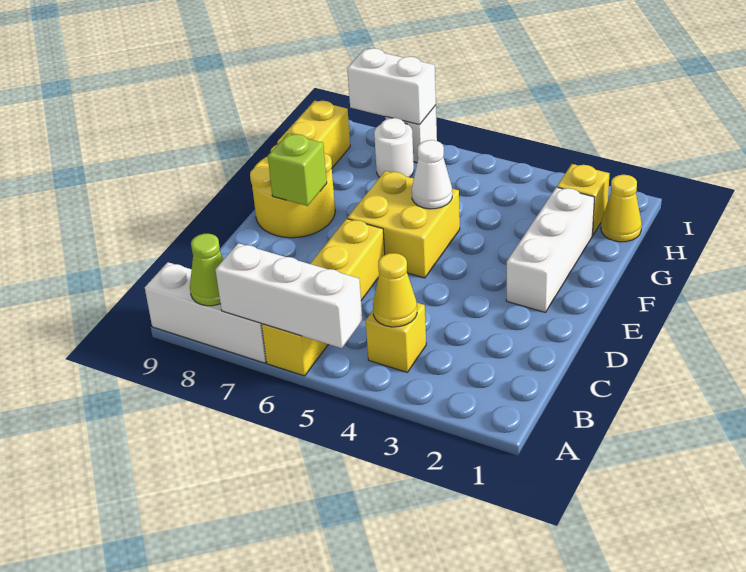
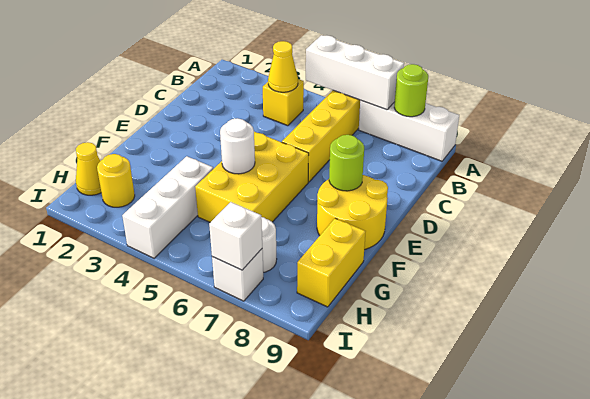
lime 1x1 cone [190,234,224,306] -> lime 1x1 round brick [394,64,428,117]
white 1x3 brick [506,187,594,312] -> white 1x3 brick moved to [122,156,213,258]
yellow 2x2 brick [347,171,460,278] -> yellow 2x3 brick [195,132,309,222]
lime 1x1 brick [268,134,327,206] -> lime 1x1 round brick [329,135,364,191]
white 1x1 cone [412,140,452,209] -> white 1x1 round brick [220,118,255,174]
yellow 1x1 brick [557,164,610,235] -> yellow 1x1 round brick [97,154,135,207]
white 1x2 brick [347,48,436,125] -> white 1x1 brick [209,202,262,270]

